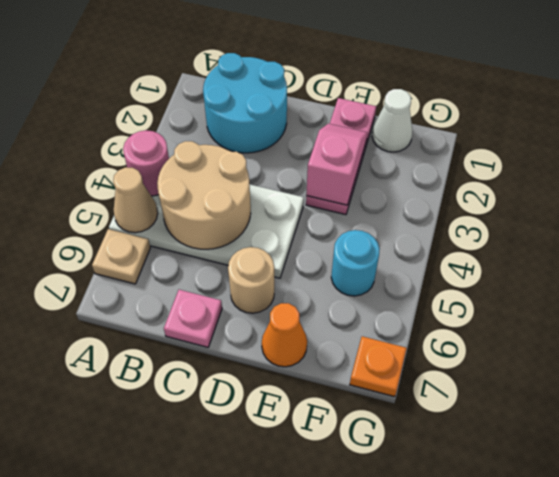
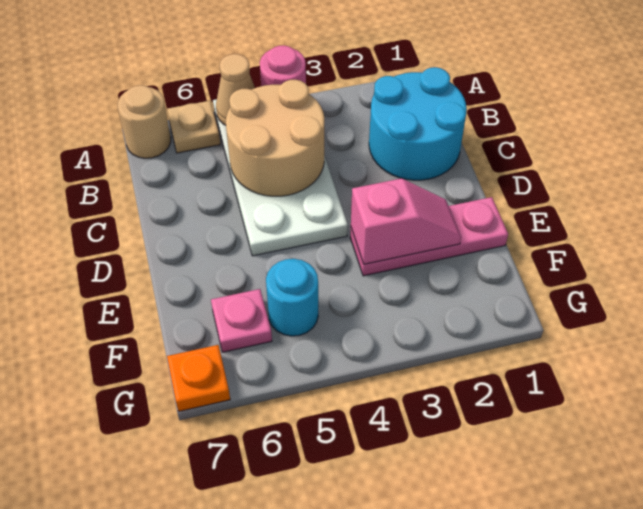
pink 1x1 plate [164,290,222,347] -> pink 1x1 plate moved to [211,289,272,352]
tan 1x1 round brick [228,247,274,313] -> tan 1x1 round brick moved to [118,85,171,158]
orange 1x1 cone [262,303,307,367] -> none
white 1x1 cone [372,89,413,152] -> none

